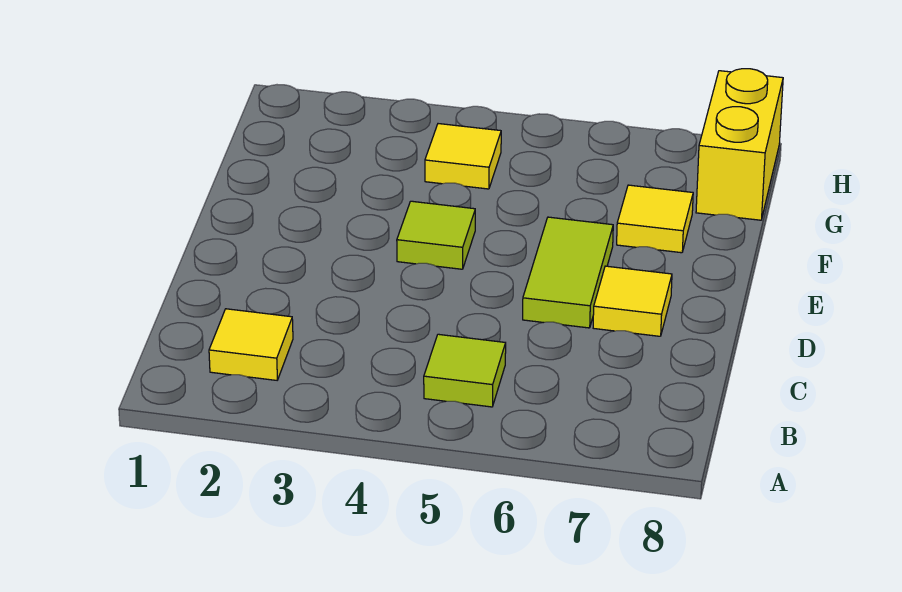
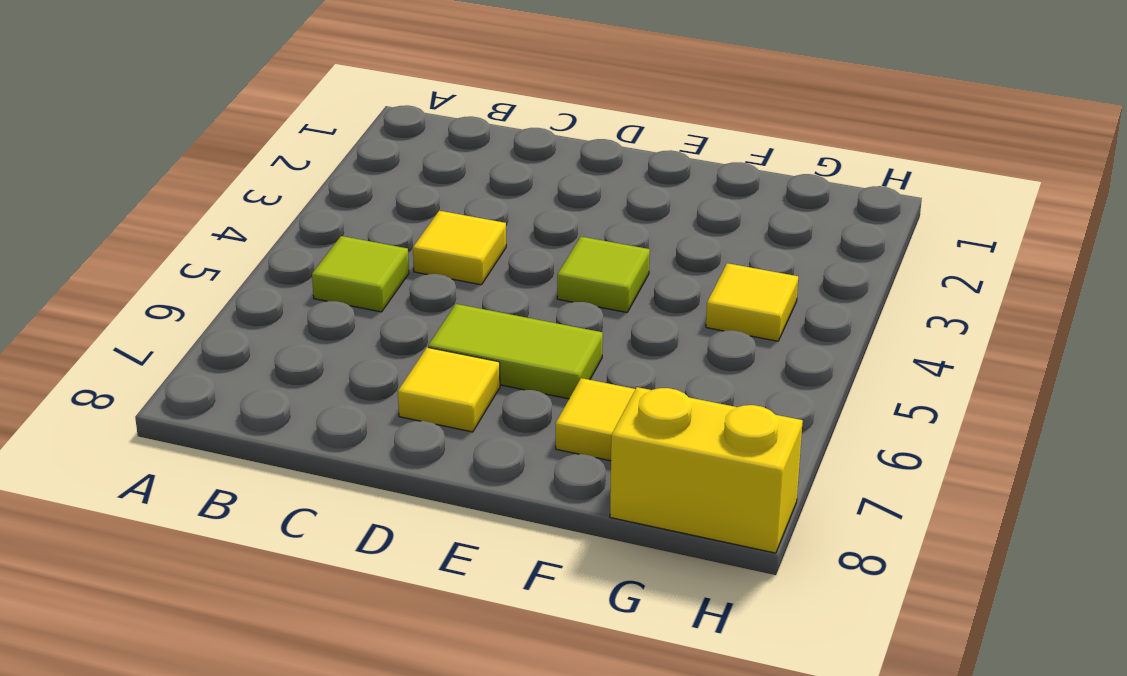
yellow 1x1 tile [209,309,293,380] -> yellow 1x1 tile moved to [413,211,506,285]

